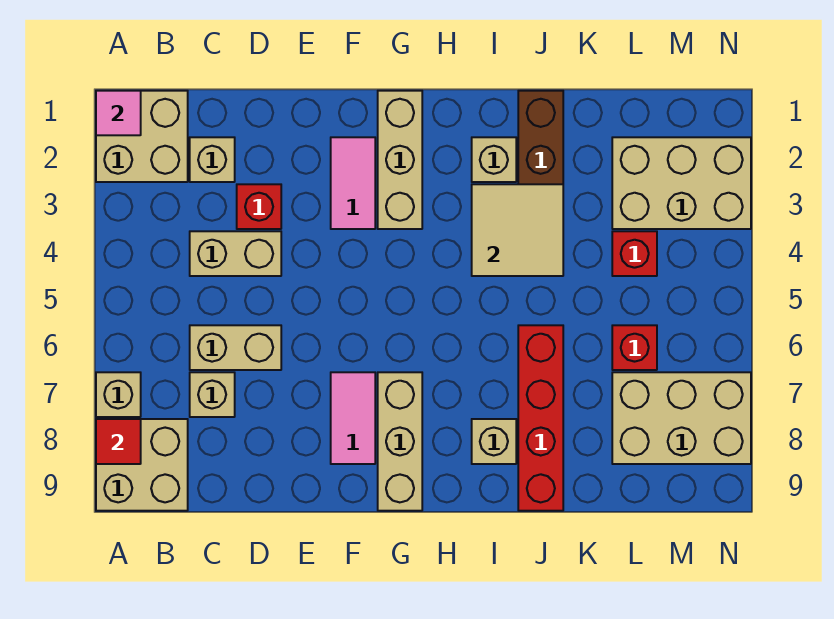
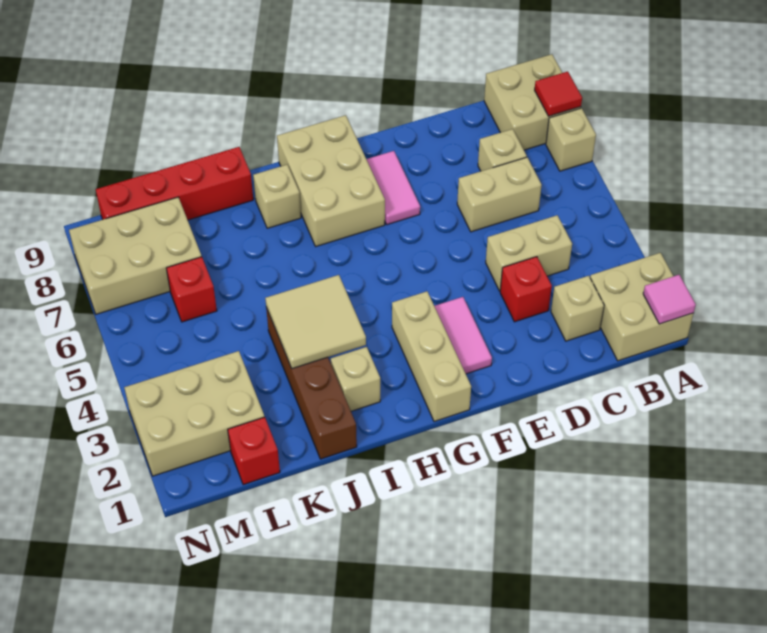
tan 1x3 brick [378,372,422,511] -> tan 2x3 brick [277,115,385,246]
red 1x4 brick [518,325,563,511] -> red 1x4 brick turned to [96,147,253,220]
red 1x1 brick [612,231,657,276] -> red 1x1 brick moved to [228,417,280,485]

